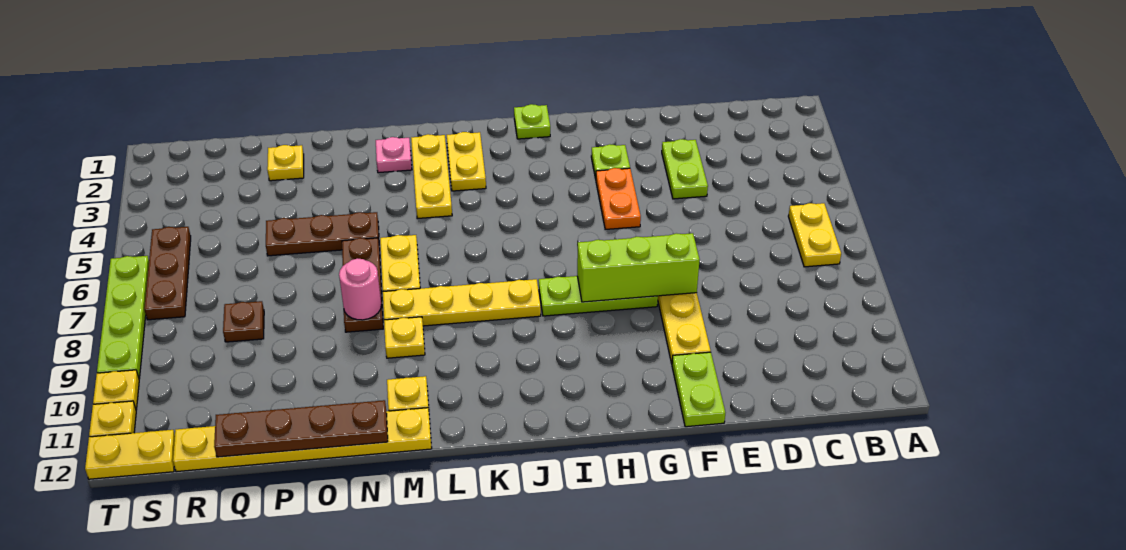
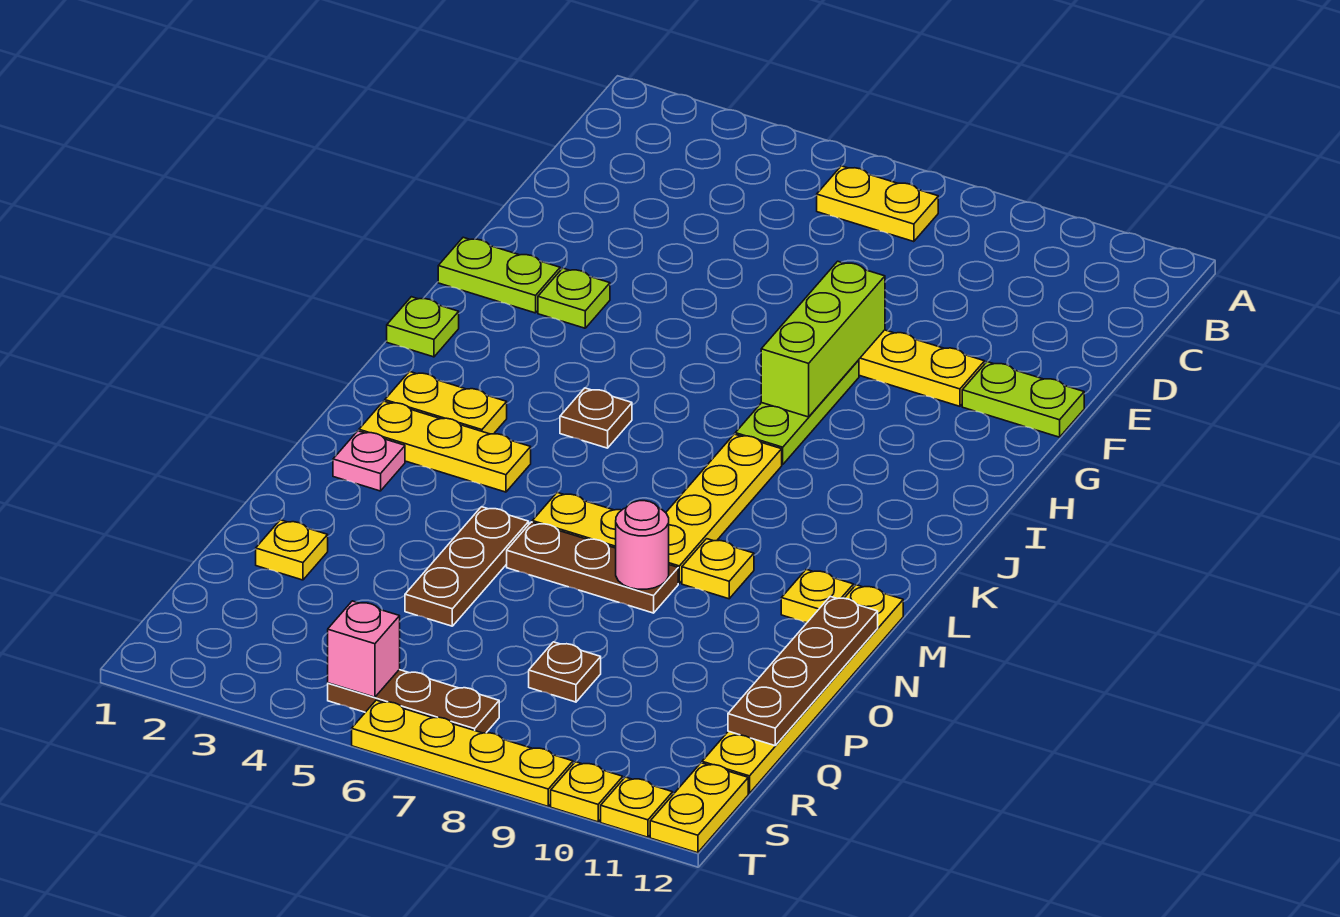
lime 1x2 plate [662,139,708,199] -> lime 1x2 plate moved to [438,237,560,313]
orange 1x2 plate [596,168,641,230] -> none
none -> brown 1x1 plate [560,388,632,448]
none -> pink 1x1 brick [328,601,400,697]
lime 1x4 plate [97,256,149,379] -> yellow 1x4 plate [352,700,573,806]

